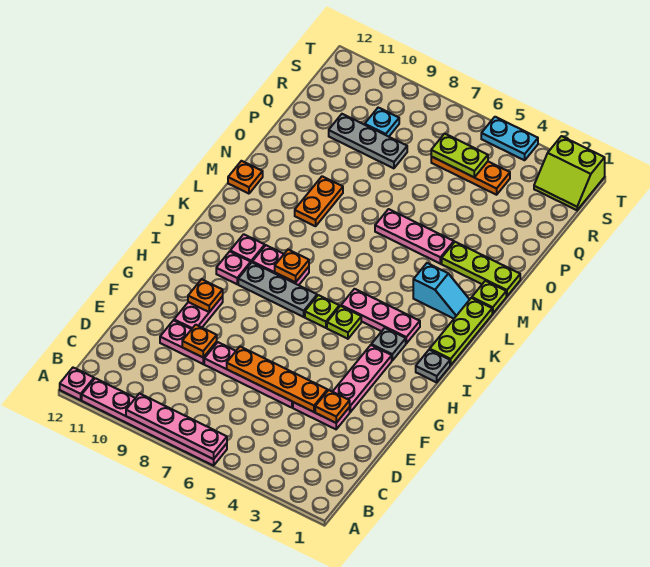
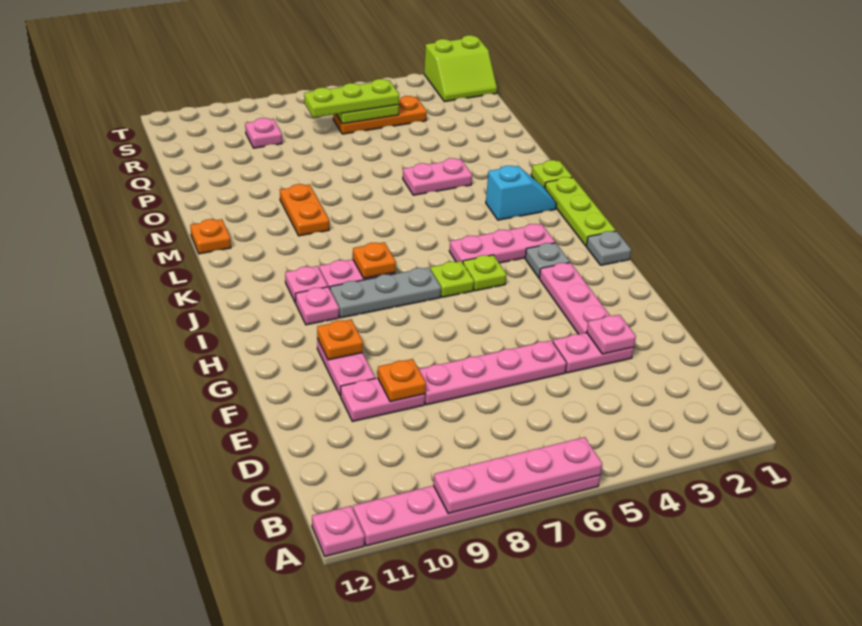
orange 1x1 plate [315,390,350,423] -> pink 1x1 plate [587,315,636,354]
orange 1x4 plate [227,347,327,412] -> none
lime 1x3 plate [442,242,520,296] -> lime 1x3 plate moved to [304,79,399,118]
pink 1x3 plate [375,209,454,264] -> pink 1x2 plate [403,158,472,195]
grey 1x3 plate [329,114,407,168] -> none
cyan 1x1 plate [365,108,399,137] -> pink 1x1 plate [245,118,282,148]
cyan 1x2 plate [481,117,538,160] -> none

